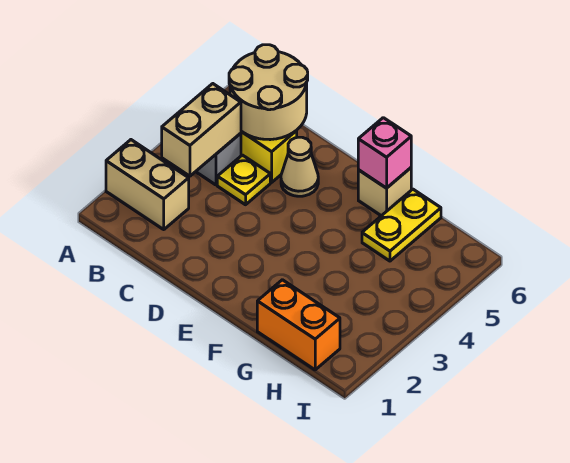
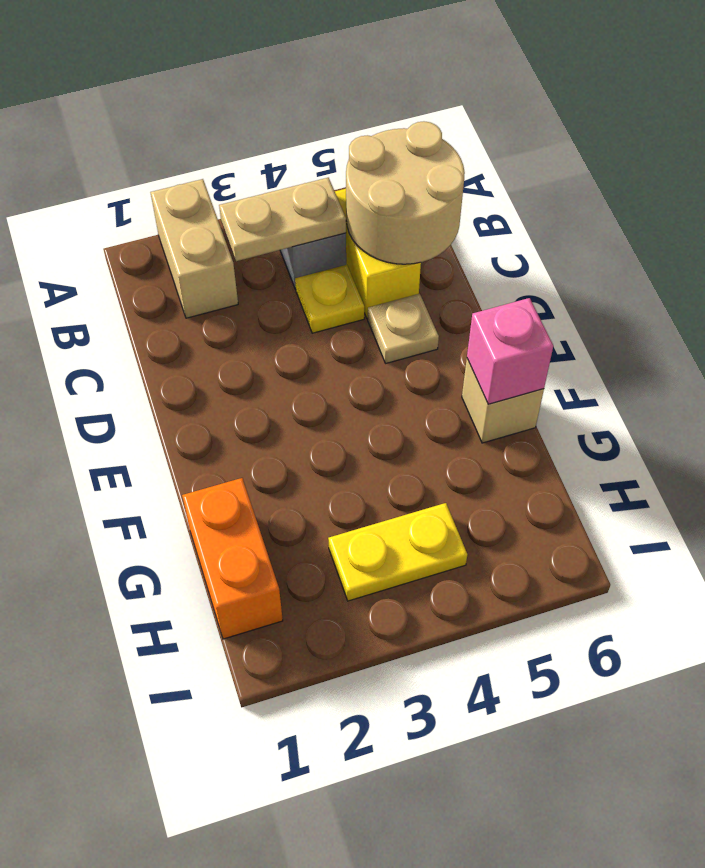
tan 1x2 brick [162,84,241,176] -> tan 1x2 plate [219,178,346,261]
tan 1x1 cone [281,137,318,196] -> tan 1x1 plate [368,294,439,363]
yellow 1x2 plate [362,189,441,261] -> yellow 1x2 plate moved to [328,503,467,601]

